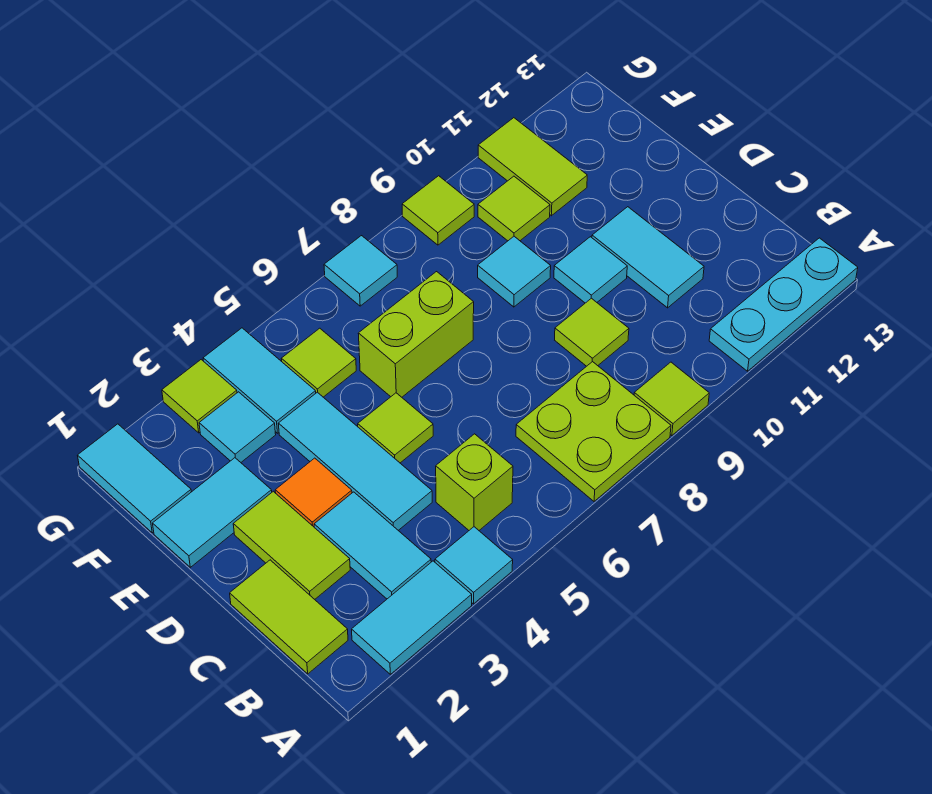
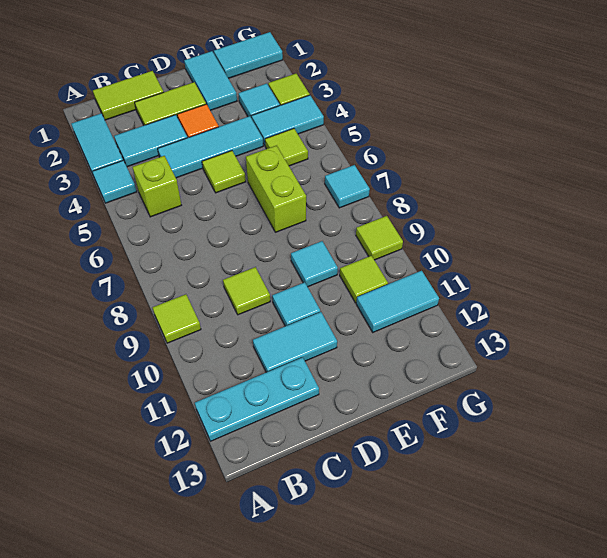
lime 2x2 plate [516,362,671,501] -> none
cyan 1x3 plate [709,238,858,371] -> cyan 1x3 plate turned to [195,357,319,441]
lime 1x2 tile [478,118,587,216] -> cyan 1x2 tile [356,271,439,332]

